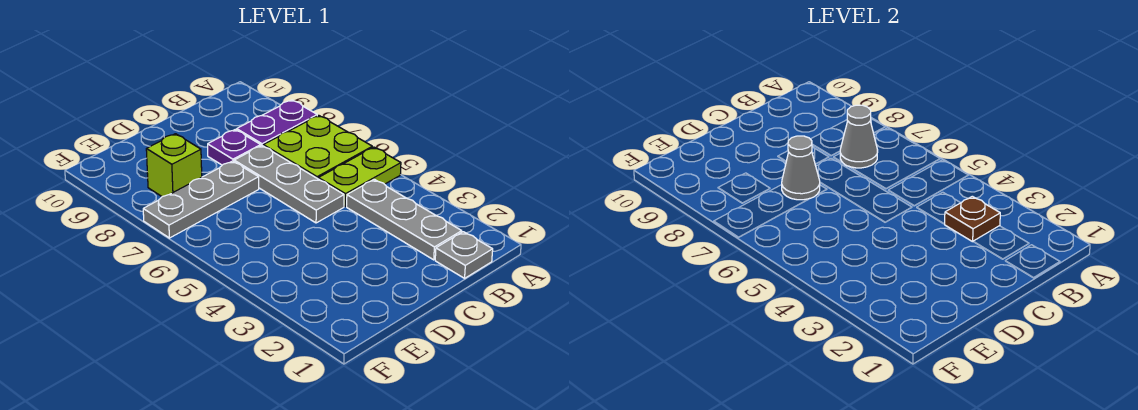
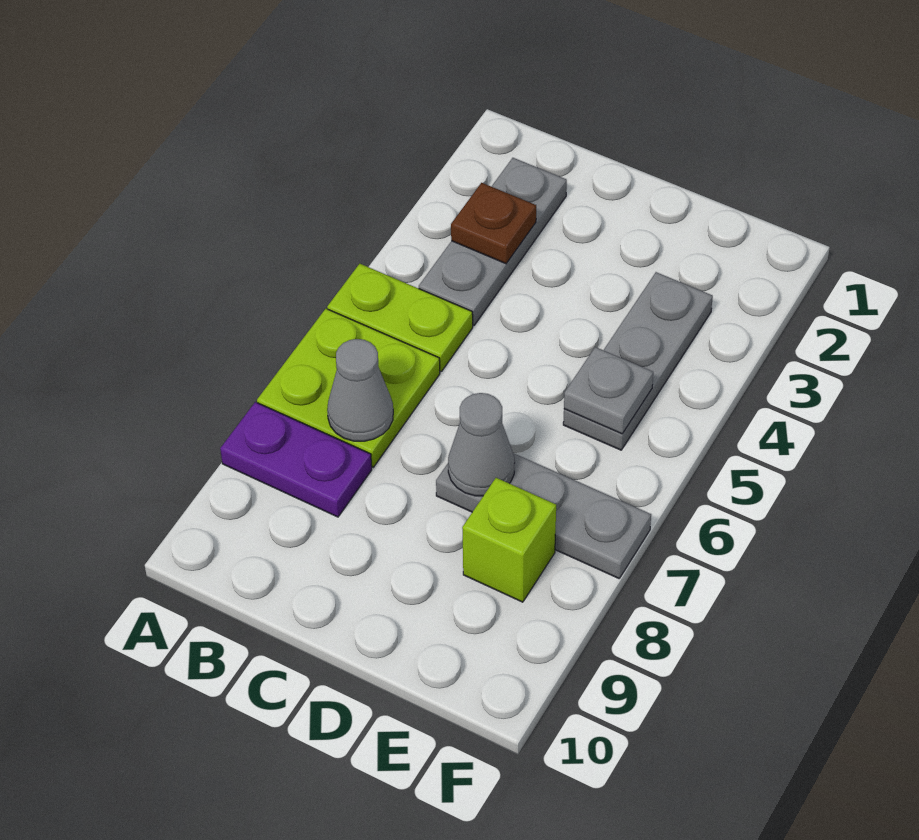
grey 1x1 plate [435,232,493,278] -> grey 1x1 plate moved to [564,347,653,434]
grey 1x3 plate [234,146,344,223] -> grey 1x3 plate moved to [563,272,713,450]
purple 1x1 plate [208,130,261,165] -> none

